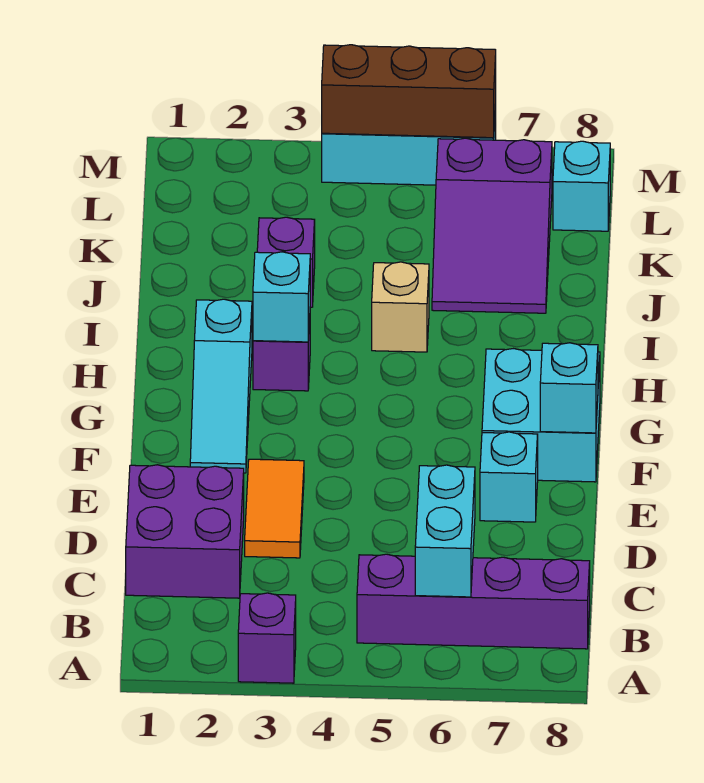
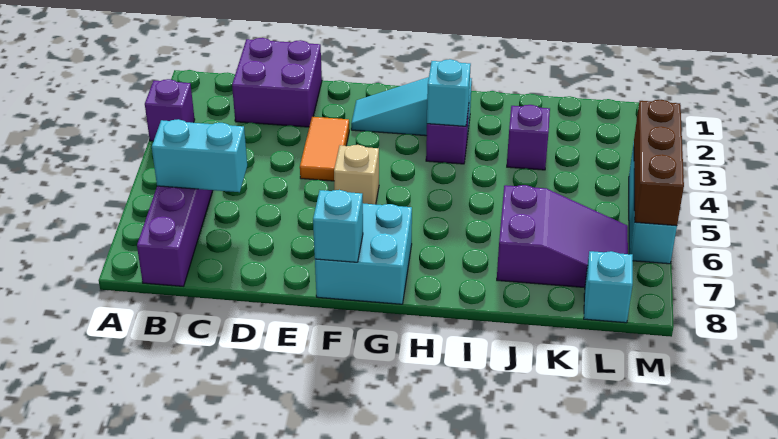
orange 1x2 tile [245,459,304,558] -> orange 1x2 tile turned to [300,117,349,181]
cyan 1x1 brick [480,432,538,522] -> none
tan 1x1 brick [372,262,429,352] -> tan 1x1 brick moved to [334,145,379,204]
purple 2x3 slope [432,138,552,313] -> purple 2x3 slope turned to [497,185,628,288]

